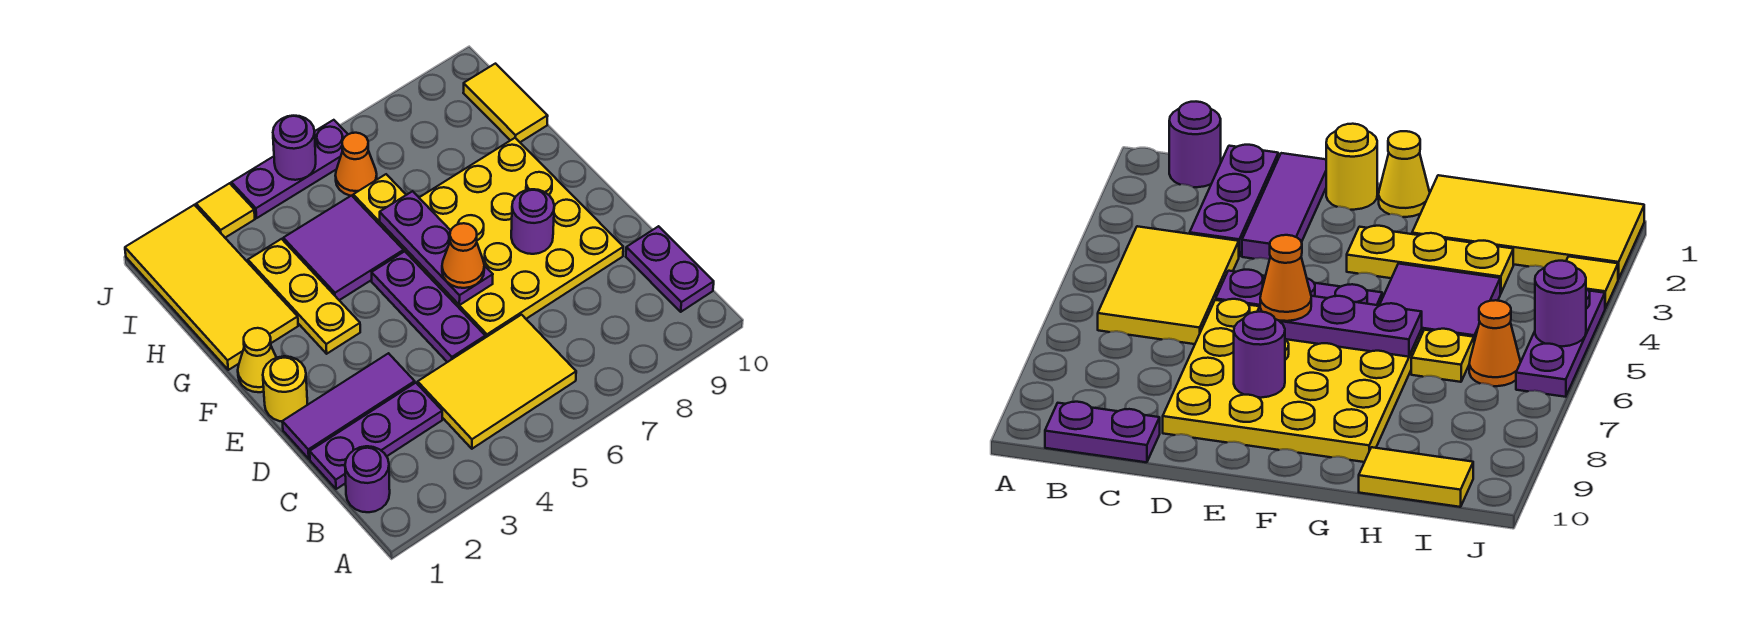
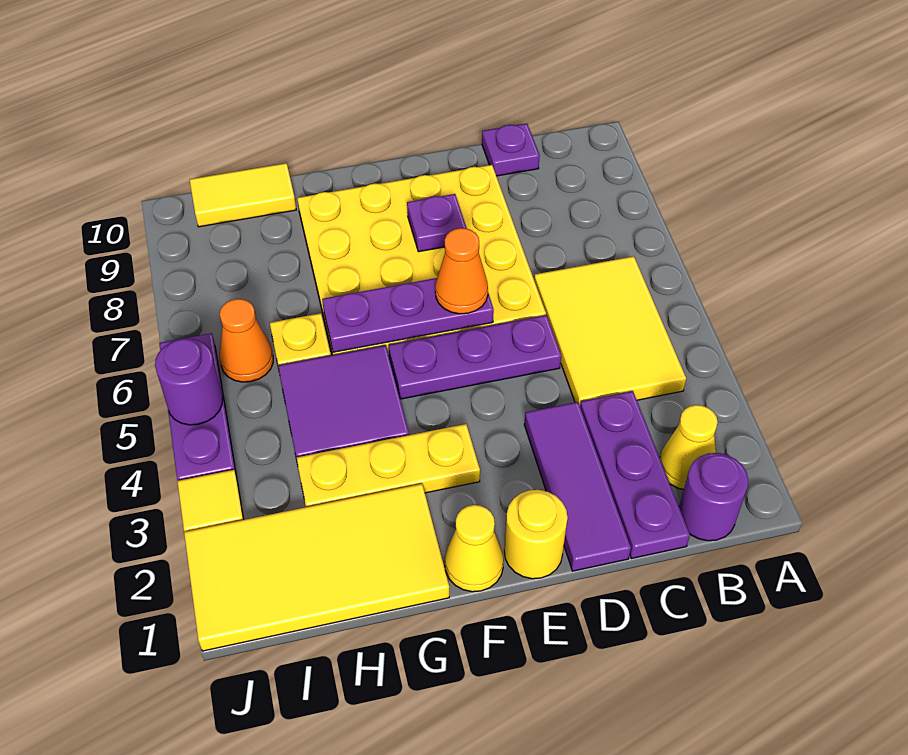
none -> yellow 1x1 cone [660,405,718,489]
purple 1x2 plate [626,226,714,312] -> purple 1x1 plate [482,123,540,176]
purple 1x1 round brick [511,189,554,254] -> purple 1x1 plate [407,194,467,252]

